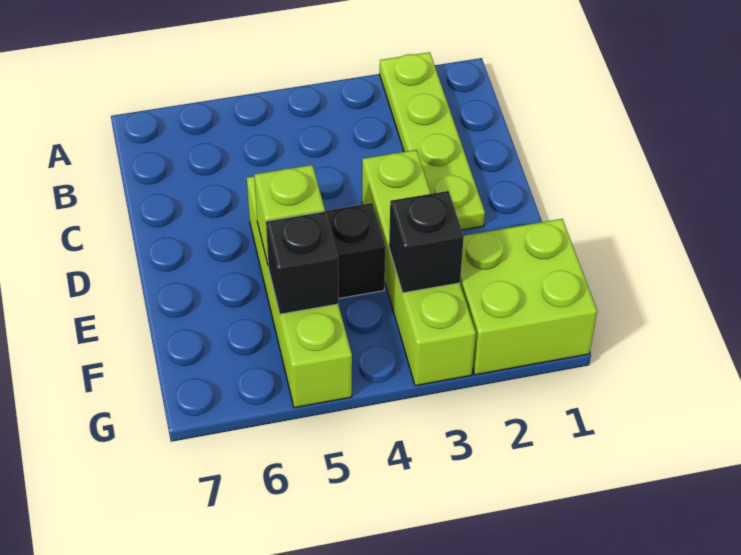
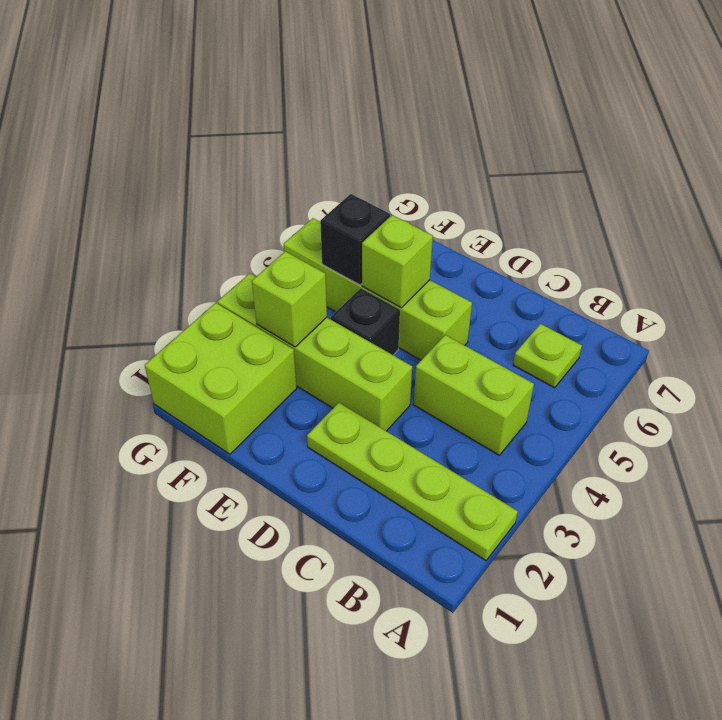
none -> lime 1x2 brick [414,335,534,455]
none -> lime 1x1 plate [513,324,582,388]
black 1x1 brick [389,191,464,293] -> lime 1x1 brick [252,251,327,347]

